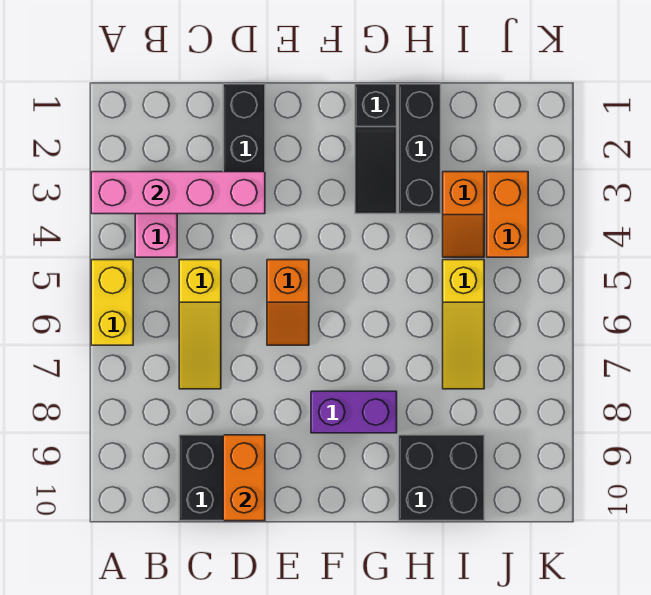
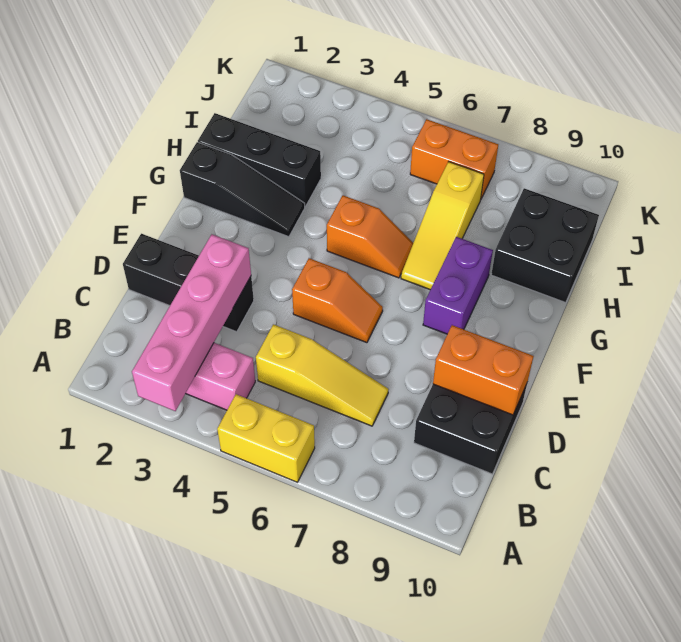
orange 1x2 slope [443,172,484,257] -> orange 1x2 slope moved to [327,195,413,278]
yellow 1x3 slope [443,260,484,389] -> yellow 1x3 slope turned to [401,162,484,290]
orange 1x2 brick [487,172,528,257] -> orange 1x2 brick moved to [410,119,498,199]

